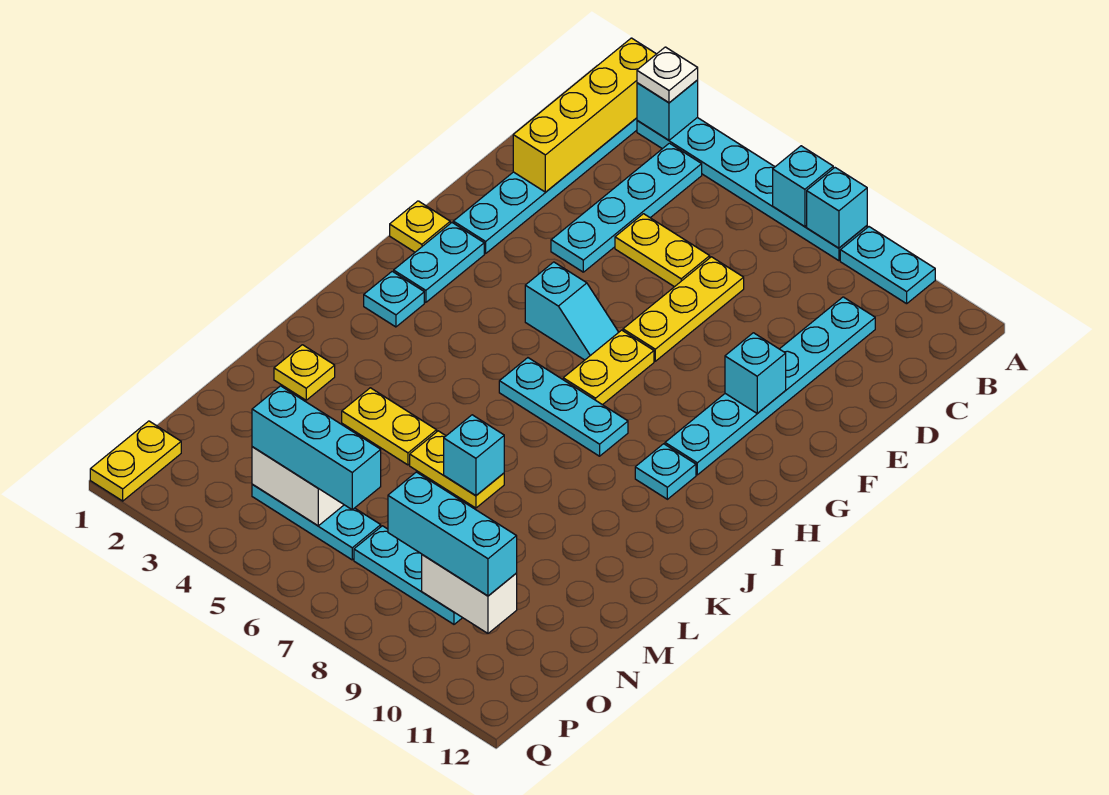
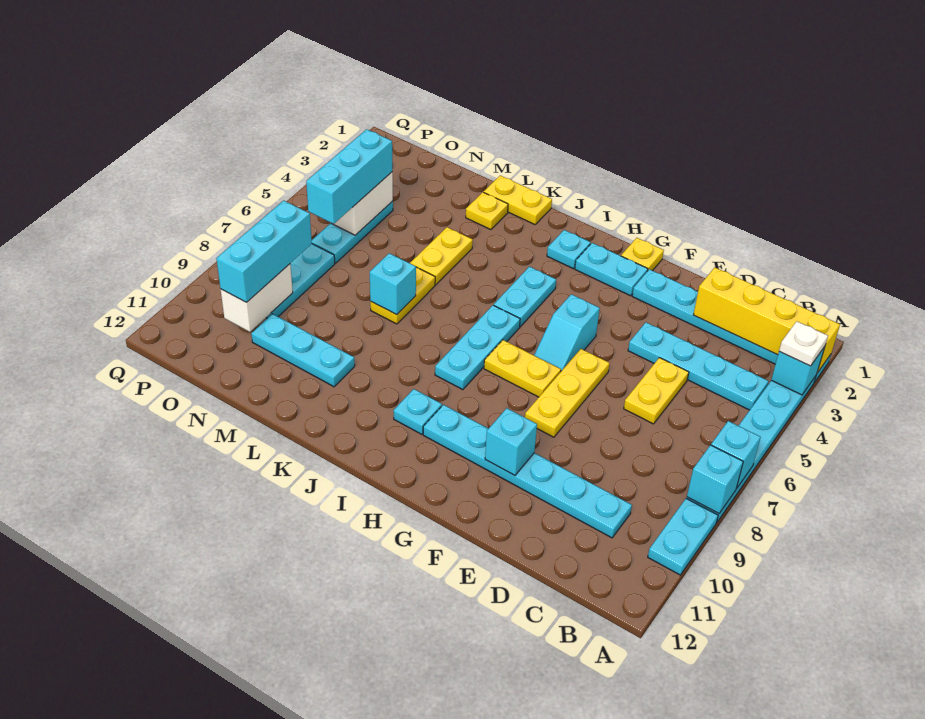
yellow 1x3 plate [623,257,744,361] -> yellow 1x3 plate turned to [525,349,610,437]
none -> cyan 1x2 plate [494,267,556,327]
none -> cyan 1x3 plate [251,314,355,387]
yellow 1x2 plate [90,421,181,501] -> yellow 1x2 plate moved to [484,175,552,224]

